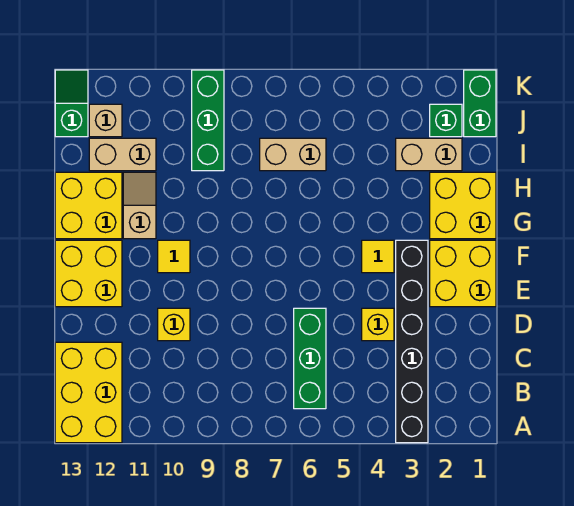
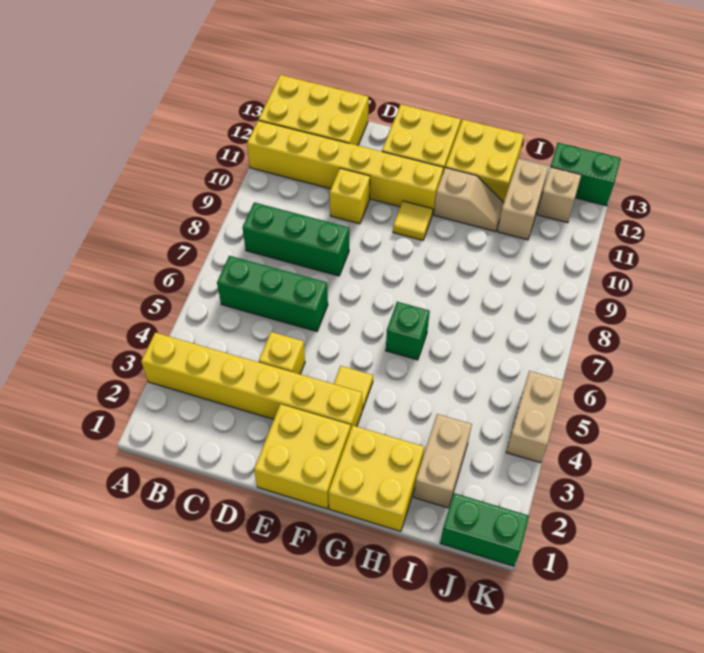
black 1x6 brick [396,240,428,443] -> yellow 1x6 brick [141,333,362,428]
none -> yellow 1x6 brick [247,120,444,214]
tan 1x2 brick [260,138,326,171] -> tan 1x2 brick moved to [506,371,564,463]
green 1x3 brick [192,70,224,171] -> green 1x3 brick moved to [242,202,349,276]
green 1x1 brick [430,104,462,137] -> green 1x1 brick moved to [386,302,430,360]
green 1x2 slope [55,70,88,137] -> green 1x2 brick [550,143,621,206]

